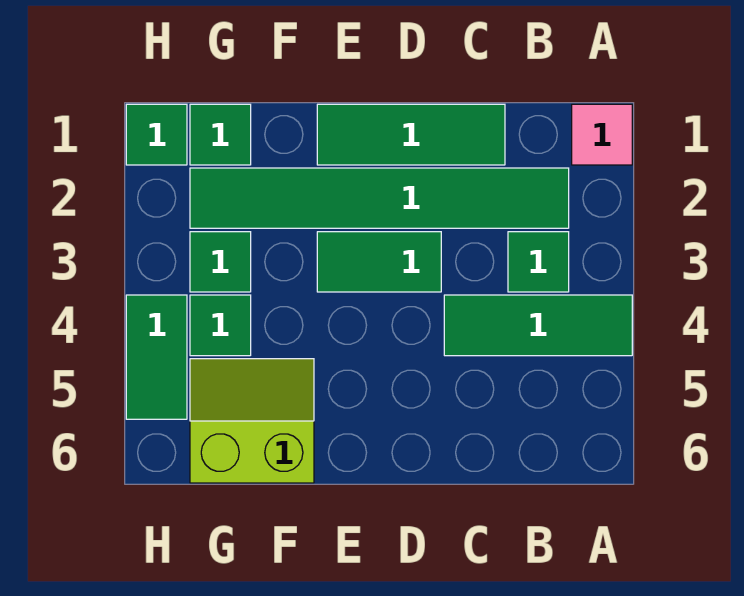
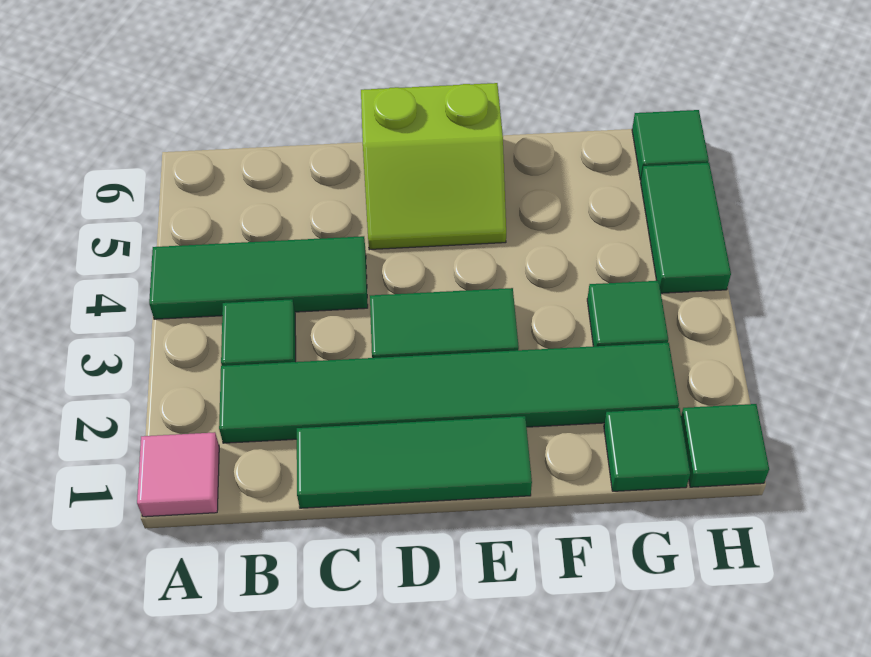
lime 2x2 slope [190,359,314,483] -> lime 2x2 slope moved to [361,83,506,250]
green 1x1 tile [190,295,251,356] -> green 1x1 tile moved to [632,110,709,180]

